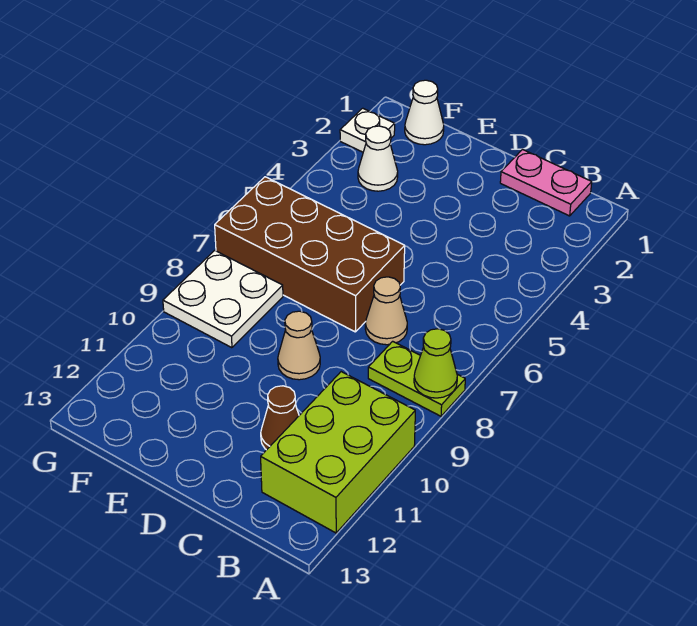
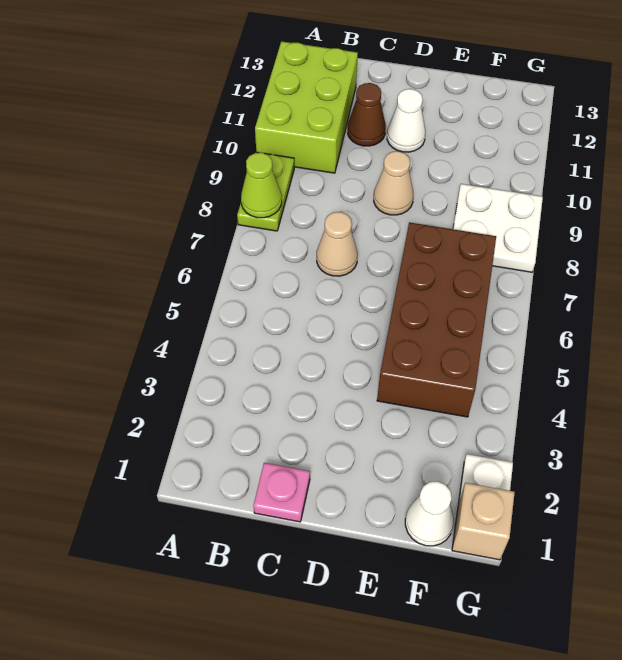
lime 1x2 plate [368,341,465,416] -> lime 1x2 plate turned to [237,152,294,231]
pink 1x2 plate [500,150,592,216] -> pink 1x1 plate [253,463,310,522]
brown 2x4 brick [215,177,405,332] -> brown 2x4 brick turned to [377,222,496,417]
white 1x1 cone [358,126,398,191] -> white 1x1 cone moved to [387,89,425,152]
none -> tan 1x1 brick [452,483,515,560]

